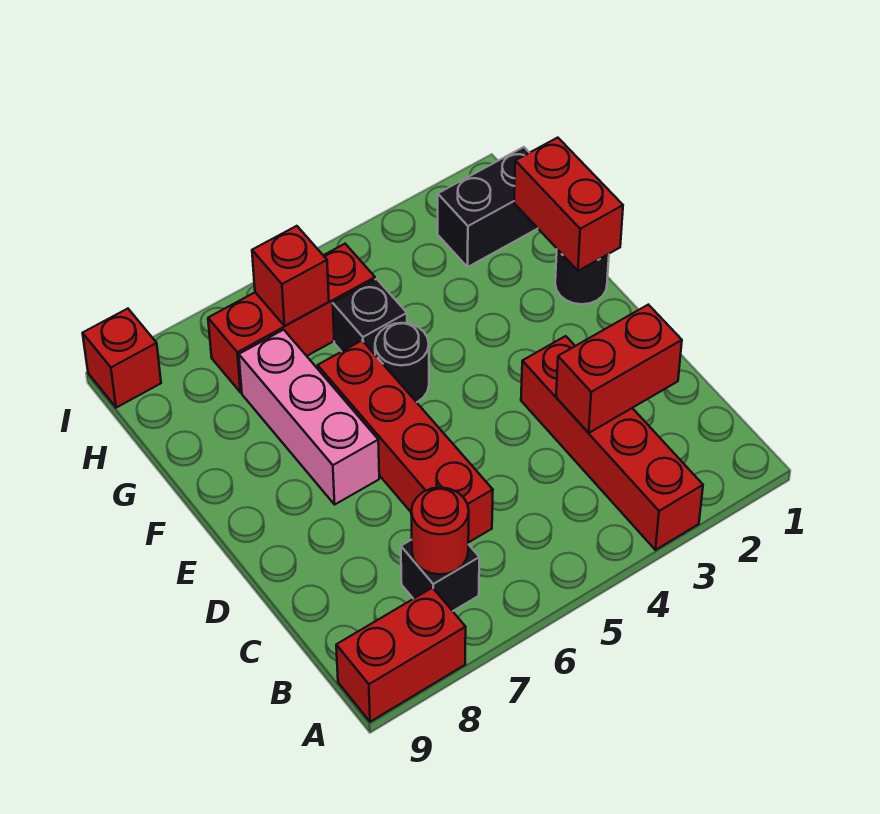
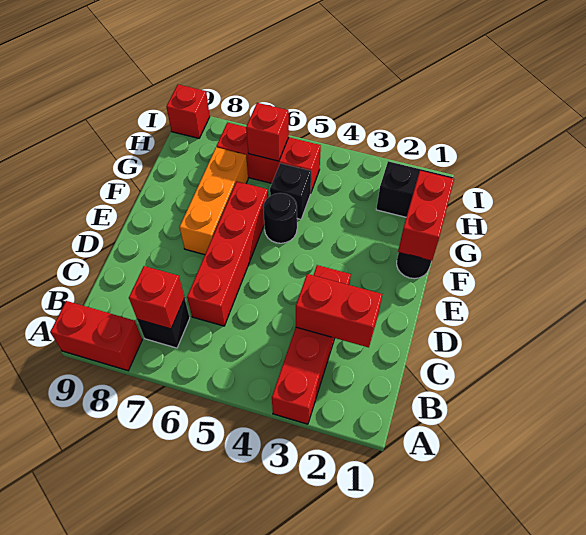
red 1x1 round brick [411,487,469,574] -> red 1x1 brick [129,266,185,329]
pink 1x3 brick [239,330,379,504] -> orange 1x3 brick [180,147,248,255]

